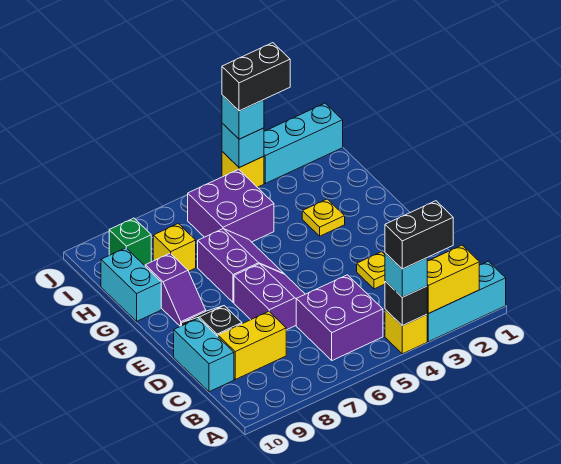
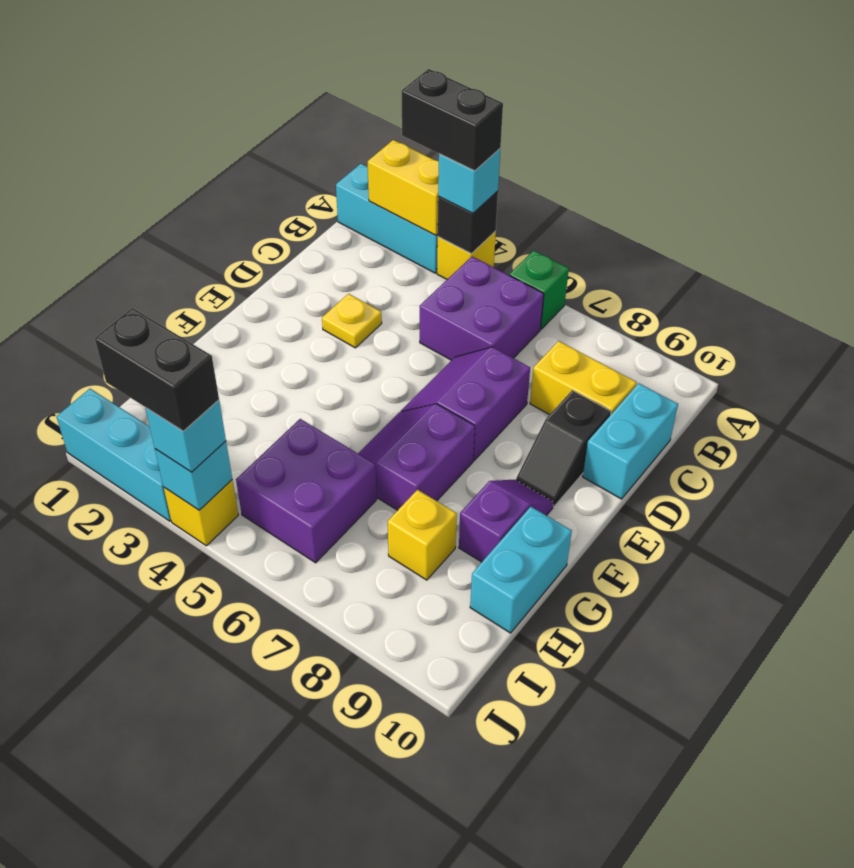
yellow 1x1 plate [302,199,345,236] -> none
green 1x1 brick [109,218,151,266] -> green 1x1 brick moved to [510,250,569,329]

